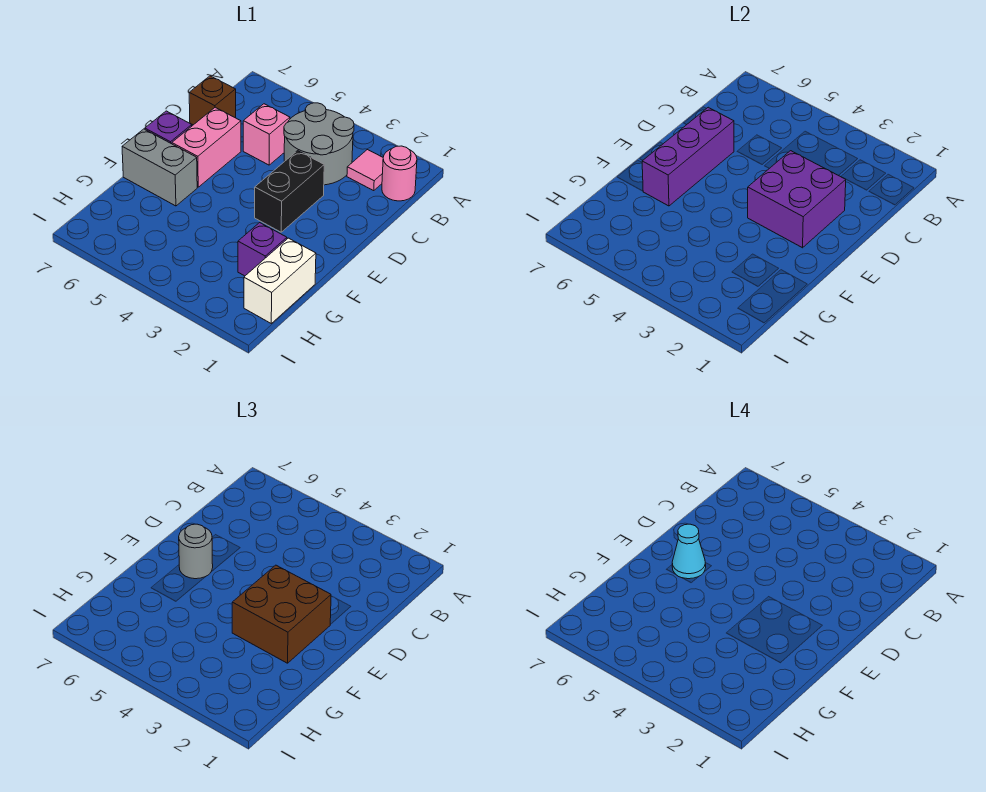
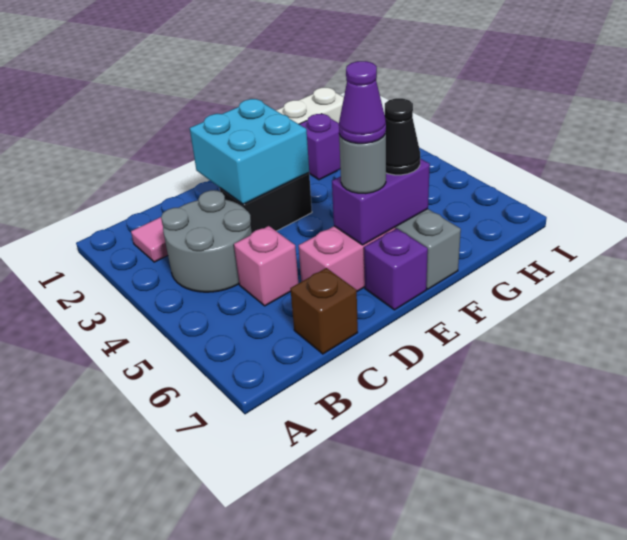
pink 1x1 round brick [382,146,417,201] -> none
purple 2x2 brick [748,151,846,248] -> cyan 2x2 brick [190,99,309,204]
purple 1x3 brick [642,107,734,206] -> purple 1x2 brick [332,159,430,245]
brown 2x2 brick [232,565,331,663] -> none
cyan 1x1 cone [672,524,706,579] -> purple 1x1 cone [339,61,386,144]
none -> black 1x1 cone [385,98,420,175]

